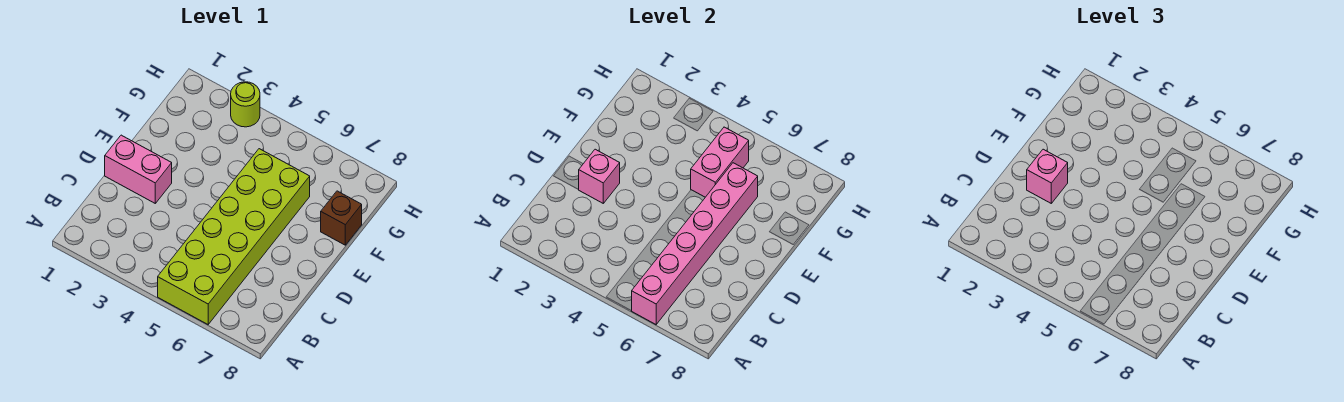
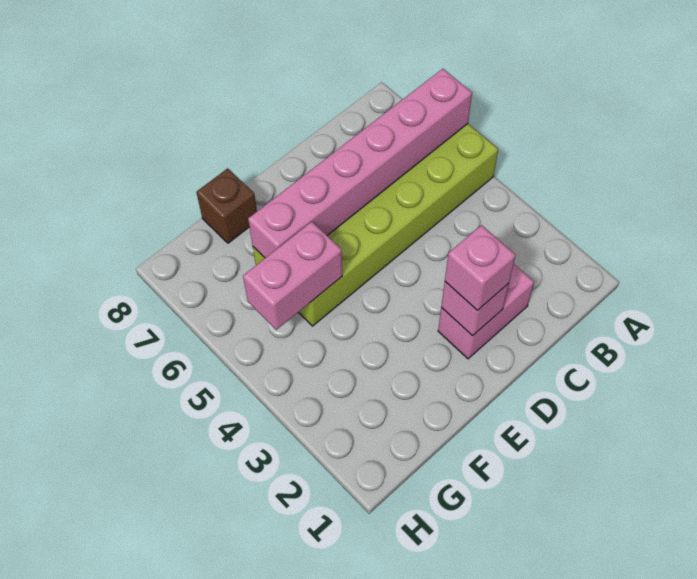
pink 1x2 brick [105,135,172,203] -> pink 1x2 brick turned to [438,264,534,359]
lime 1x1 round brick [231,82,260,127] -> none

